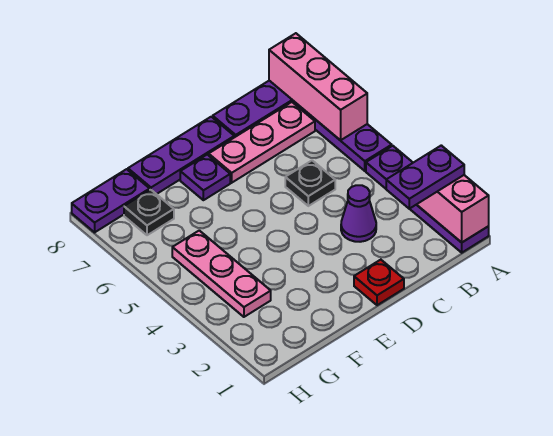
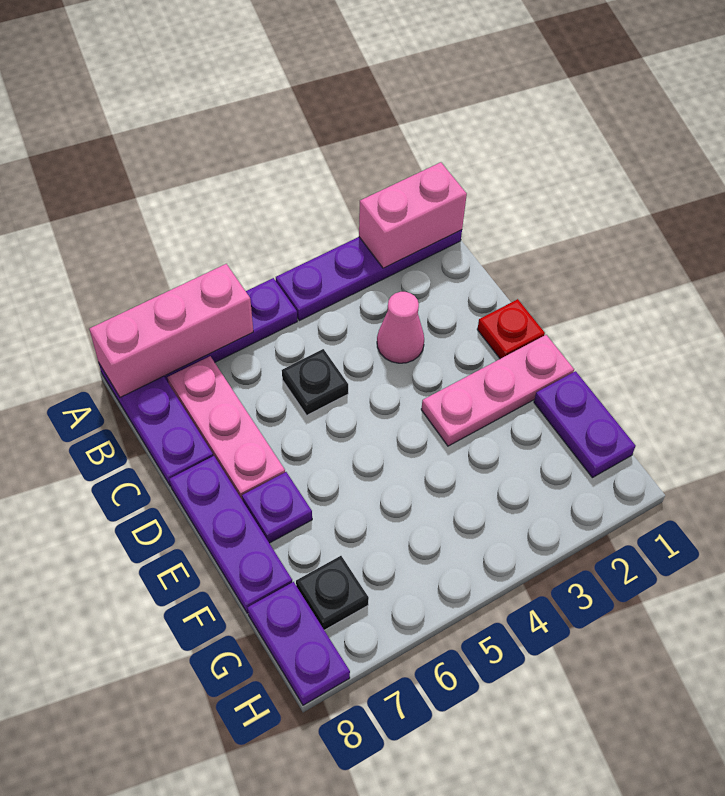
purple 1x2 plate [386,145,464,209] -> purple 1x2 plate moved to [534,371,636,478]
purple 1x1 cone [341,185,376,242] -> pink 1x1 cone [377,292,424,363]
pink 1x3 plate [172,230,271,317] -> pink 1x3 plate moved to [421,335,574,446]

